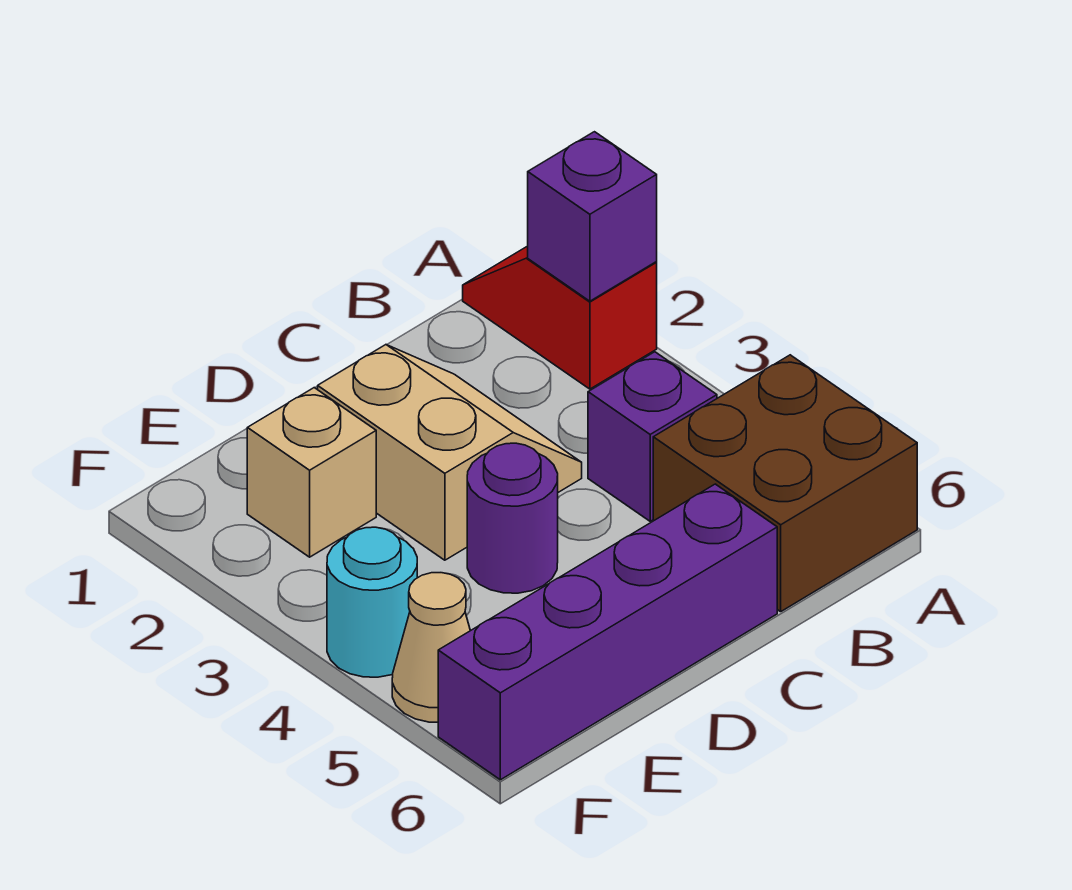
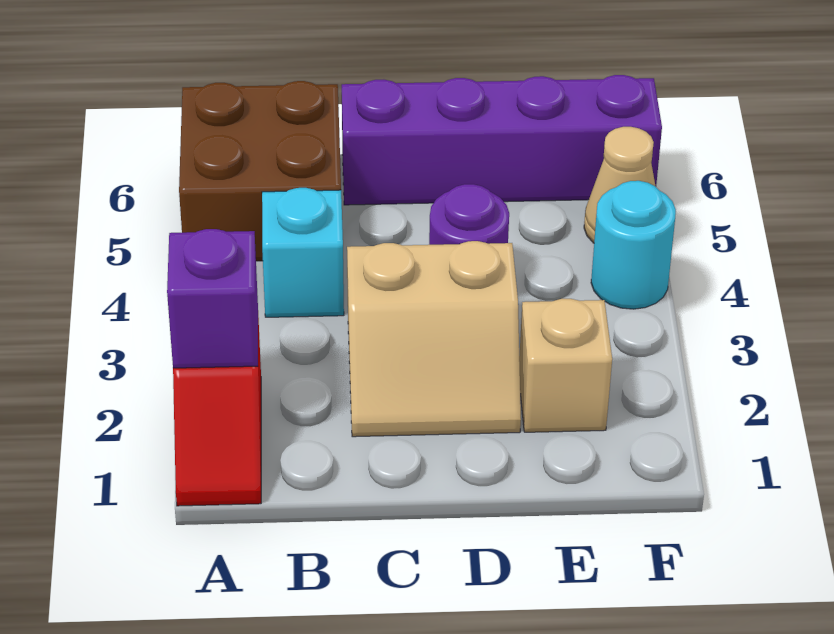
purple 1x1 brick [588,352,717,521] -> cyan 1x1 brick [262,188,344,317]
tan 2x2 slope [318,345,582,560] -> tan 2x2 slope turned to [347,241,521,437]

